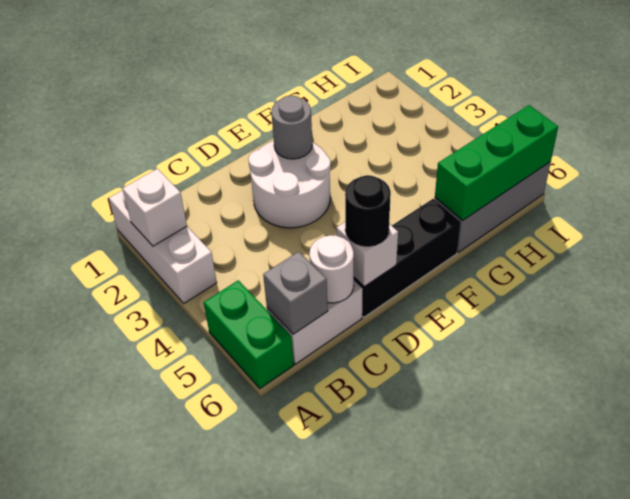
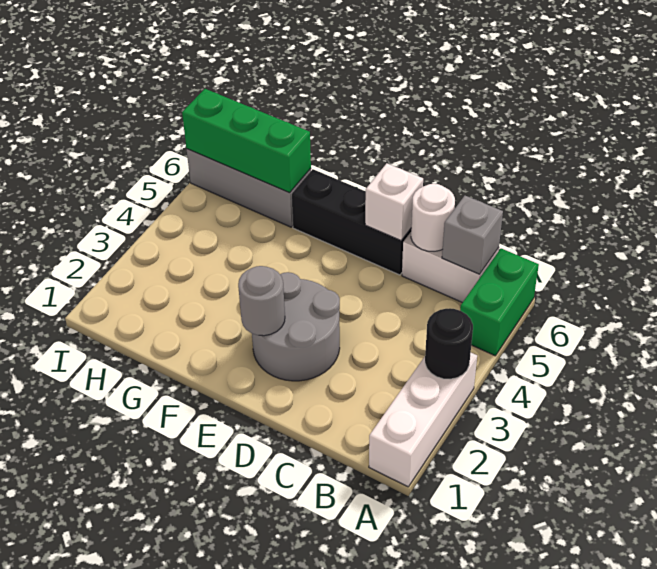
white 1x1 brick [122,169,187,246] -> none
white 2x2 round brick [248,141,331,228] -> grey 2x2 round brick [252,272,340,381]
black 1x1 round brick [345,175,391,246] -> black 1x1 round brick moved to [425,308,473,379]

